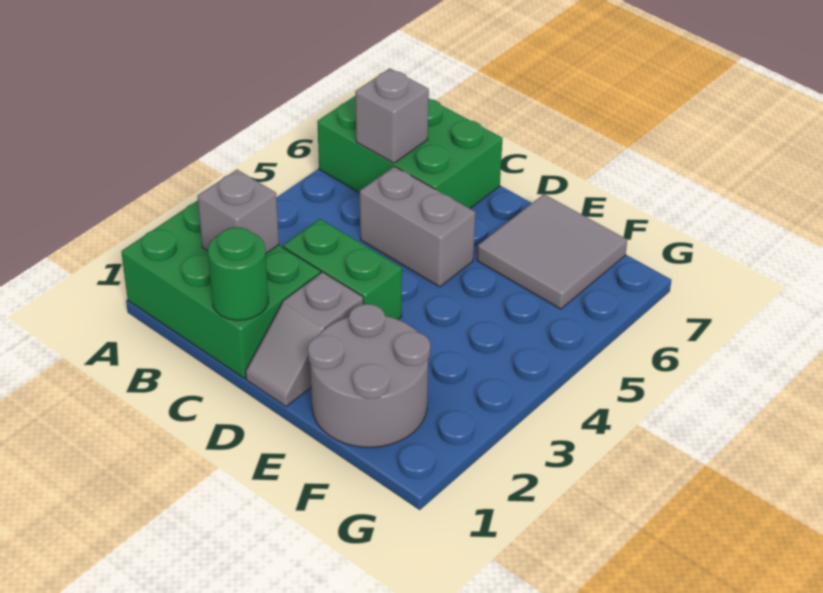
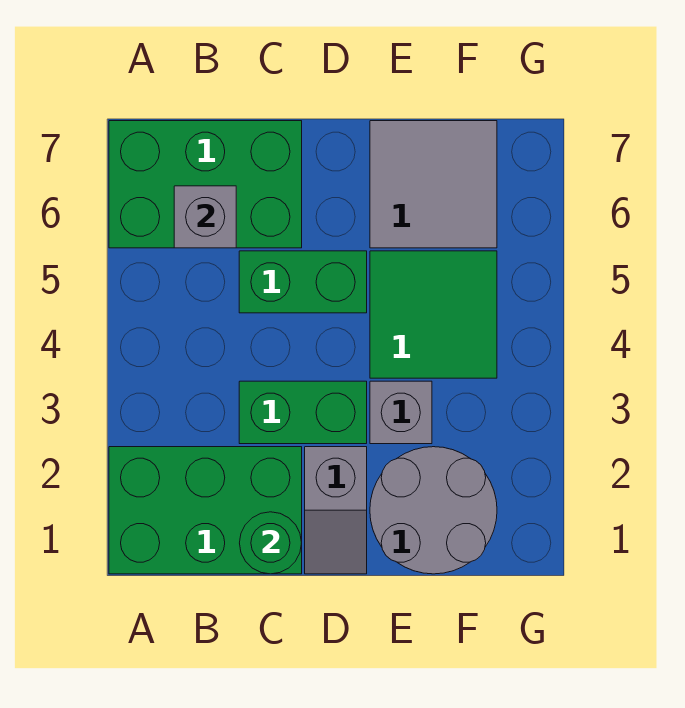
grey 1x1 brick [198,170,279,254] -> grey 1x1 brick moved to [370,381,432,444]
grey 1x2 brick [360,166,475,287] -> green 1x2 brick [239,251,367,313]
none -> green 2x2 tile [370,251,497,378]

